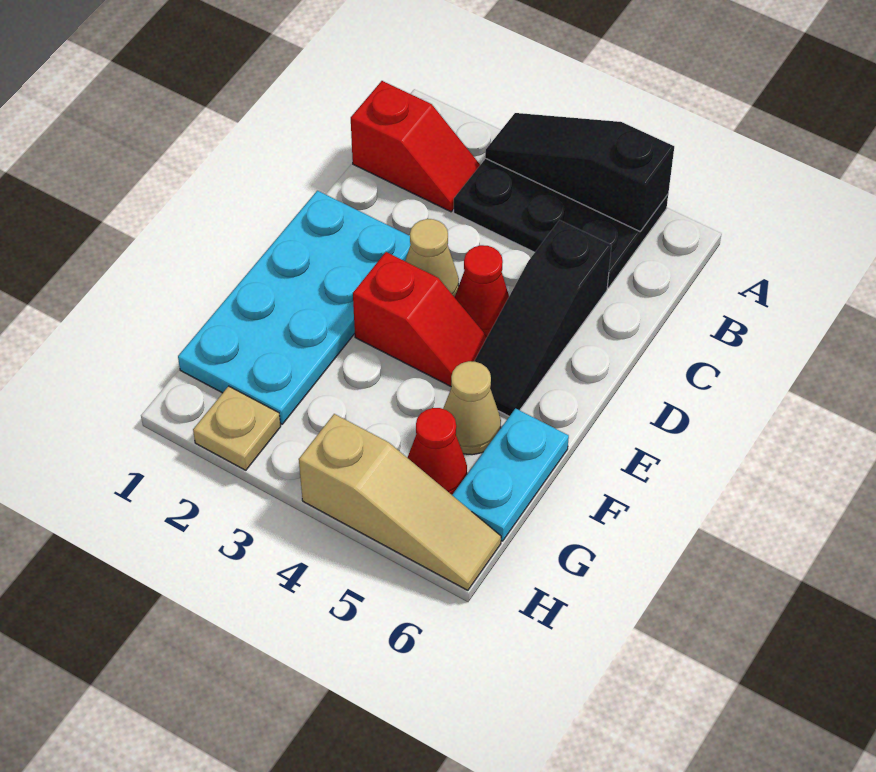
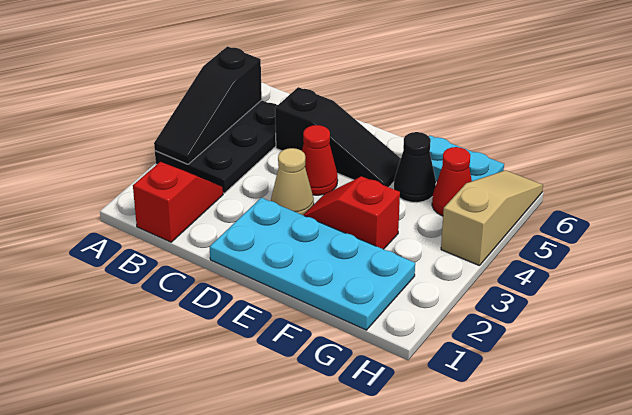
red 1x2 slope [353,252,487,386] -> red 1x2 slope turned to [304,176,400,249]
tan 1x1 cone [443,361,501,455] -> black 1x1 cone [394,132,436,203]
tan 1x1 plate [193,386,281,470] -> none

